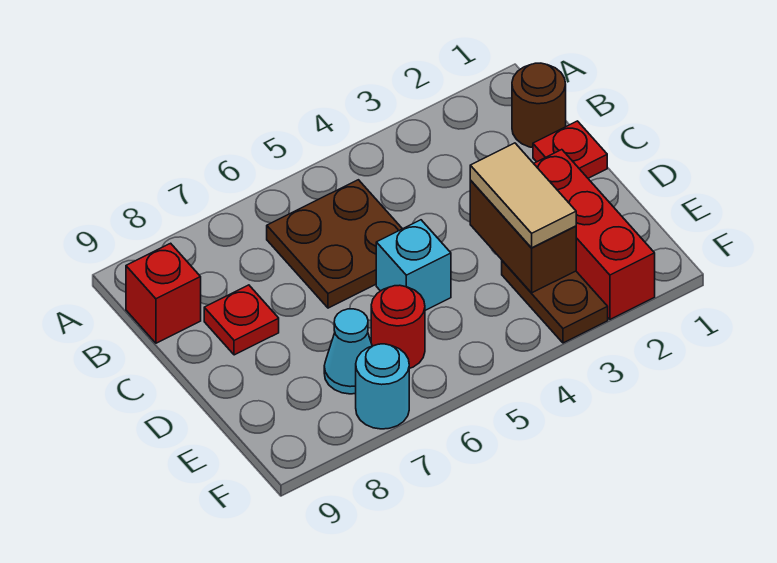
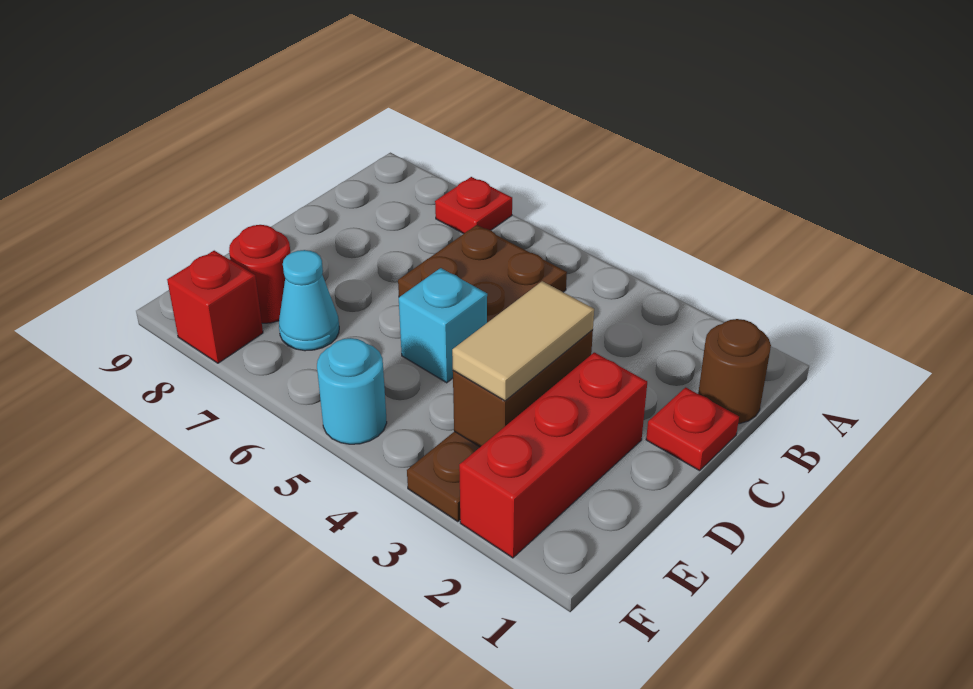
red 1x1 brick [126,243,201,343] -> red 1x1 brick moved to [167,251,263,363]
red 1x1 plate [204,285,279,355] -> red 1x1 plate moved to [435,177,512,234]
red 1x1 round brick [371,285,425,368] -> red 1x1 round brick moved to [229,225,291,323]
cyan 1x1 round brick [356,344,409,429] -> cyan 1x1 round brick moved to [317,338,387,444]

